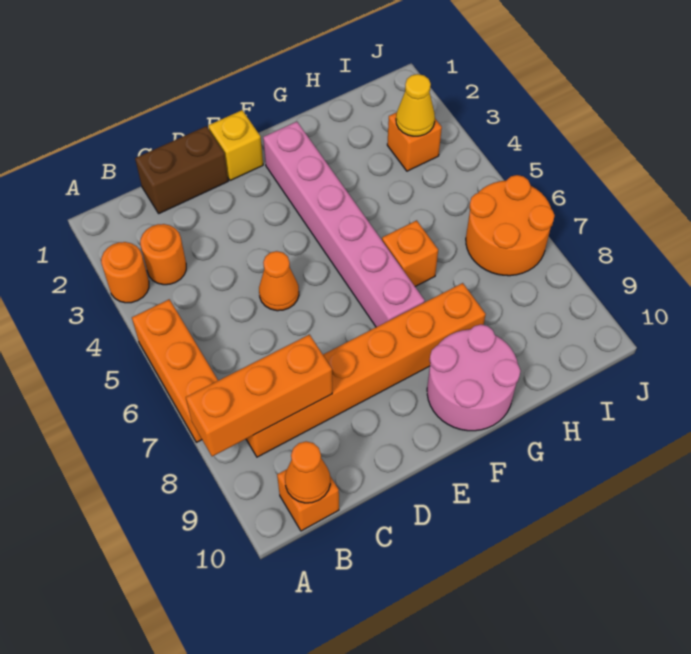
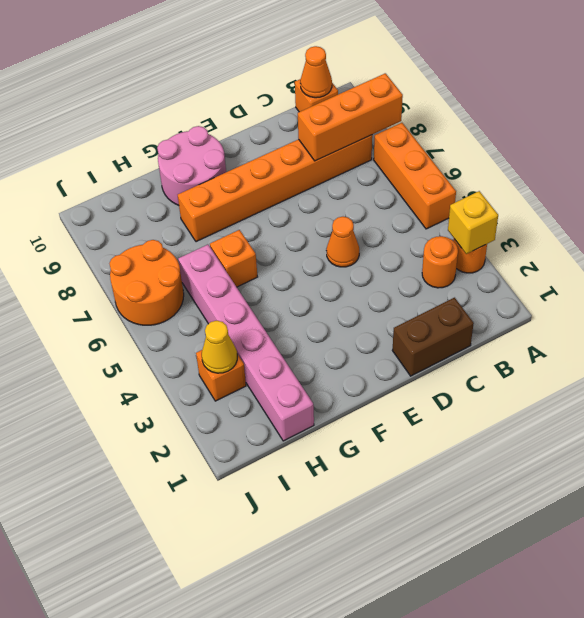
yellow 1x1 brick [208,110,263,181] -> yellow 1x1 brick moved to [448,191,498,254]
pink 1x6 brick [263,122,425,327] -> pink 1x6 brick moved to [178,245,314,441]

